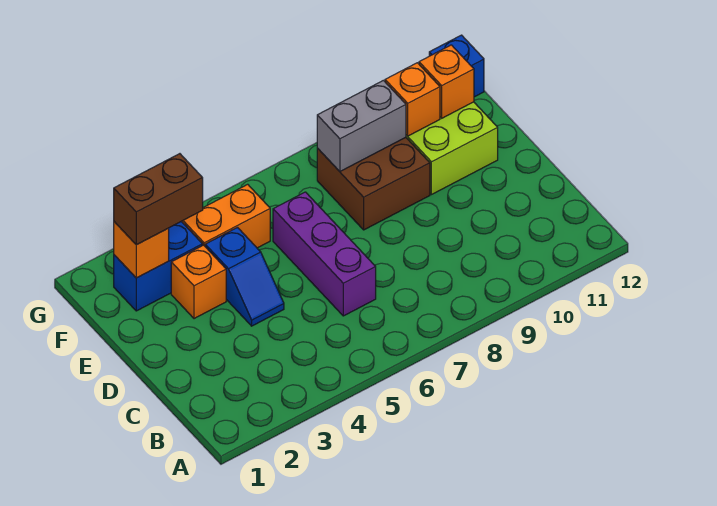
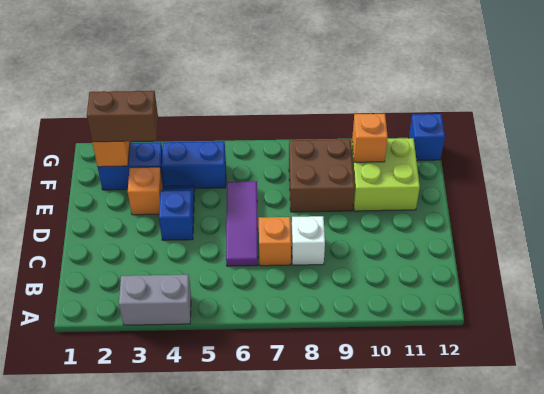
purple 1x3 brick [273,192,376,316] -> purple 1x3 tile [226,181,258,266]
none -> white 1x1 brick [292,216,325,265]
blue 1x2 slope [205,228,284,326] -> blue 1x2 slope turned to [159,185,195,240]
orange 1x2 brick [182,184,270,248] -> blue 1x2 brick [162,141,226,188]
grey 1x2 brick [317,80,406,171] -> grey 1x2 brick moved to [119,275,191,325]
orange 1x1 brick [419,45,474,118] -> orange 1x1 brick moved to [259,217,291,266]

